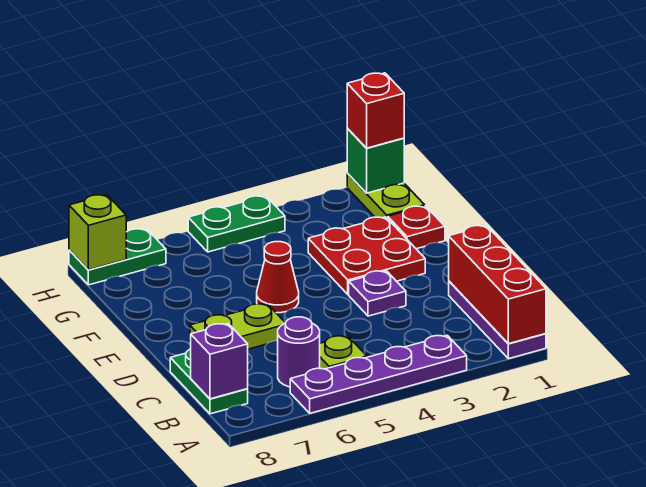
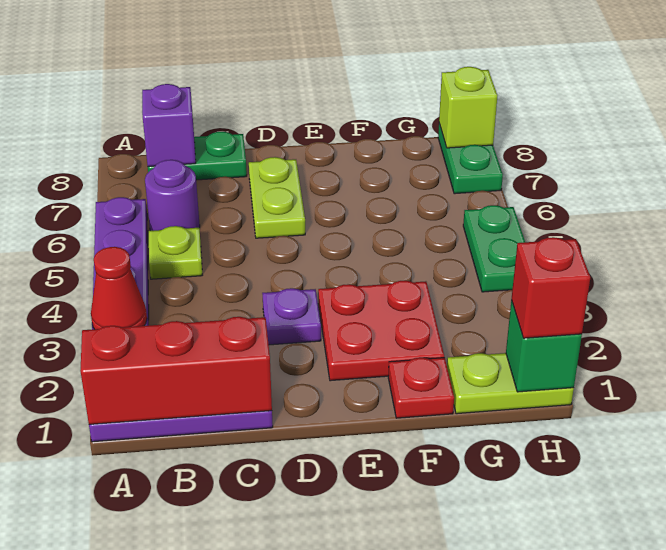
red 1x1 cone [257,242,299,313] -> red 1x1 cone moved to [91,247,147,329]

